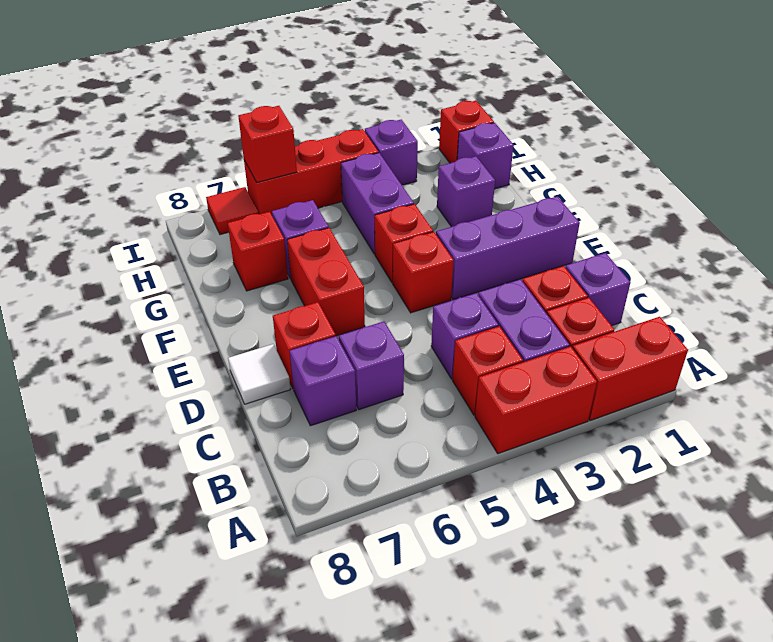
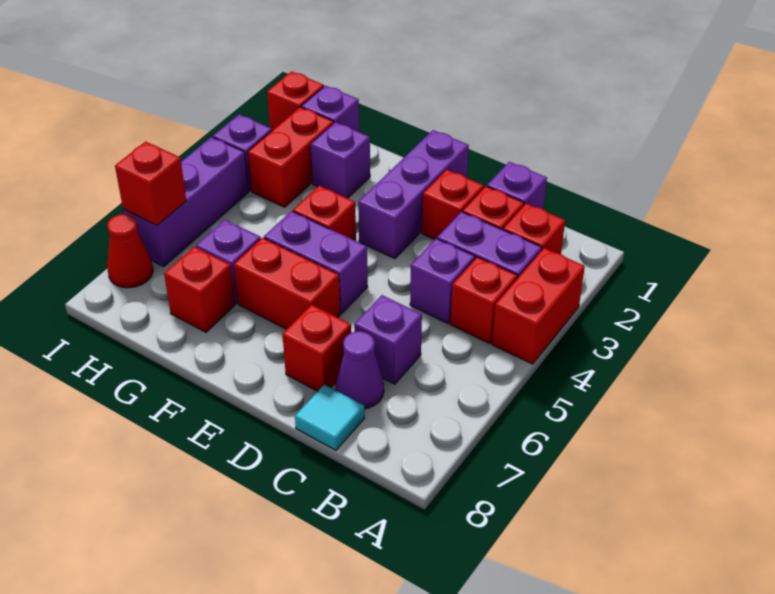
red 1x2 brick [572,317,688,420] -> red 1x2 brick moved to [248,107,334,207]
purple 1x1 brick [290,336,356,426] -> purple 1x1 cone [336,331,384,409]
none -> cyan 1x1 tile [295,385,365,450]
white 1x1 tile [228,344,291,404] -> none
red 1x1 brick [393,232,454,313] -> red 1x1 brick moved to [422,170,484,239]
purple 1x2 brick [341,153,414,254] -> purple 1x2 brick moved to [264,211,368,313]
red 1x3 brick [244,129,378,215] -> purple 1x3 brick [123,137,248,266]
red 1x1 tile [206,187,258,235] -> red 1x1 cone [107,214,153,288]

